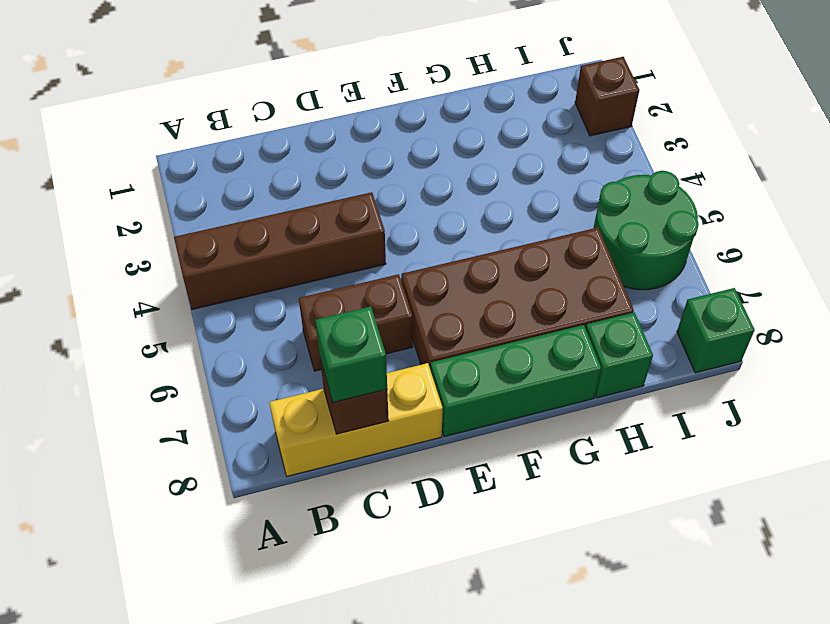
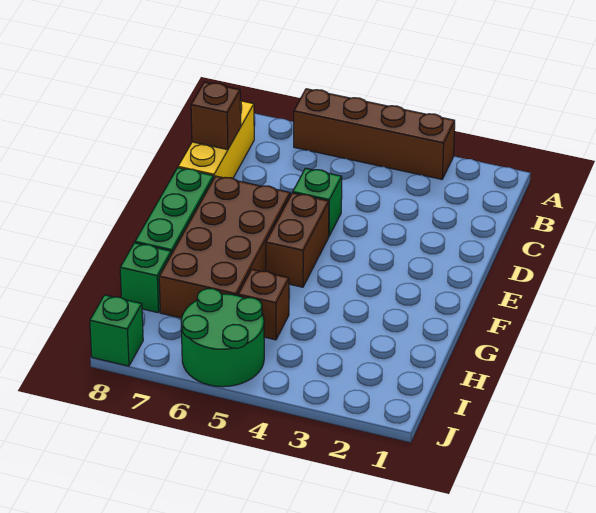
brown 1x4 brick [174,192,386,309] -> brown 1x4 brick turned to [294,89,455,179]
brown 1x2 brick [299,274,413,371] -> brown 1x2 brick moved to [266,193,329,287]
green 1x1 brick [315,307,387,403] -> green 1x1 brick moved to [293,168,342,236]
brown 1x1 brick [575,57,639,136] -> brown 1x1 brick moved to [238,269,289,340]

